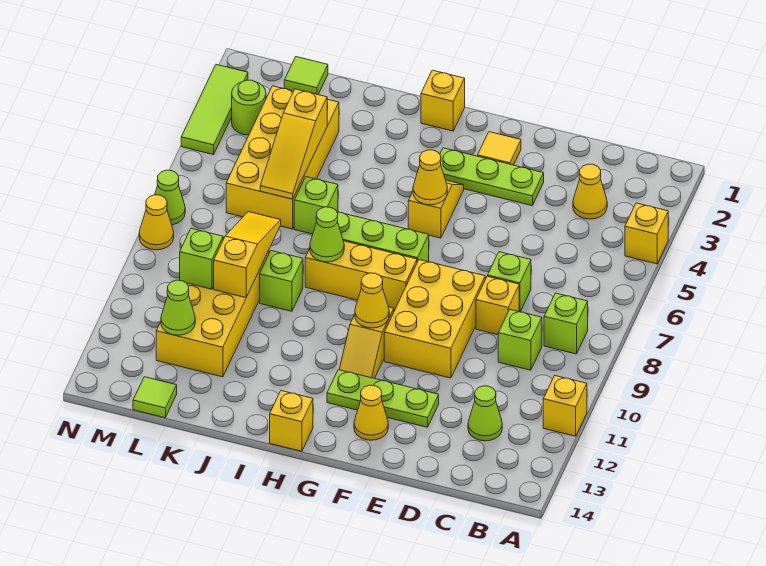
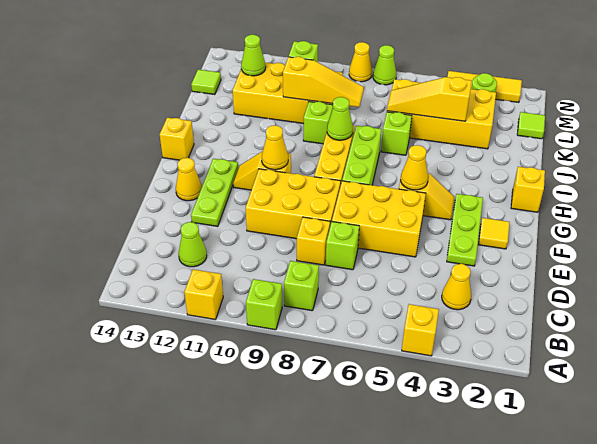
lime 1x1 brick [498,310,542,370] -> lime 1x1 brick moved to [246,279,282,330]
none -> yellow 2x3 brick [332,181,426,257]
lime 1x3 tile [181,65,248,155] -> yellow 1x3 tile [447,71,522,102]

